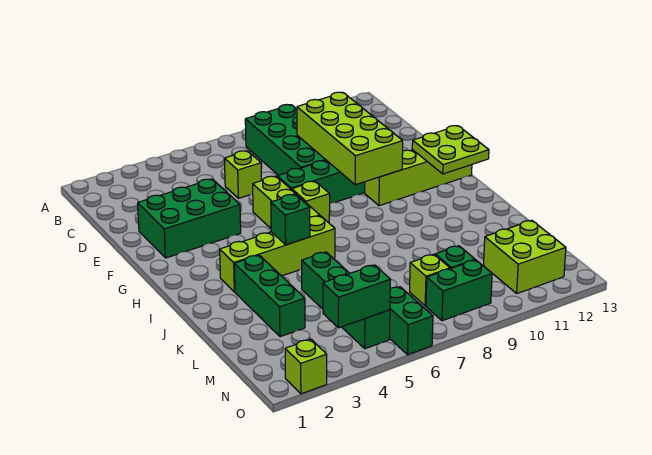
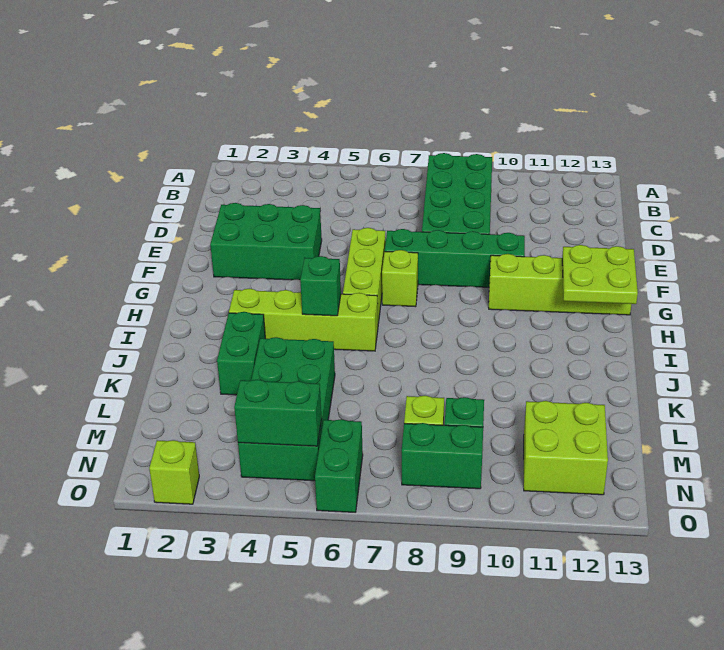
lime 1x1 brick [224,151,261,198] -> none
lime 2x4 brick [297,92,403,185] -> none
green 1x3 brick [234,255,305,337] -> green 1x2 brick [217,312,265,395]
green 1x4 brick [302,252,390,349] -> green 2x4 brick [238,337,335,481]

